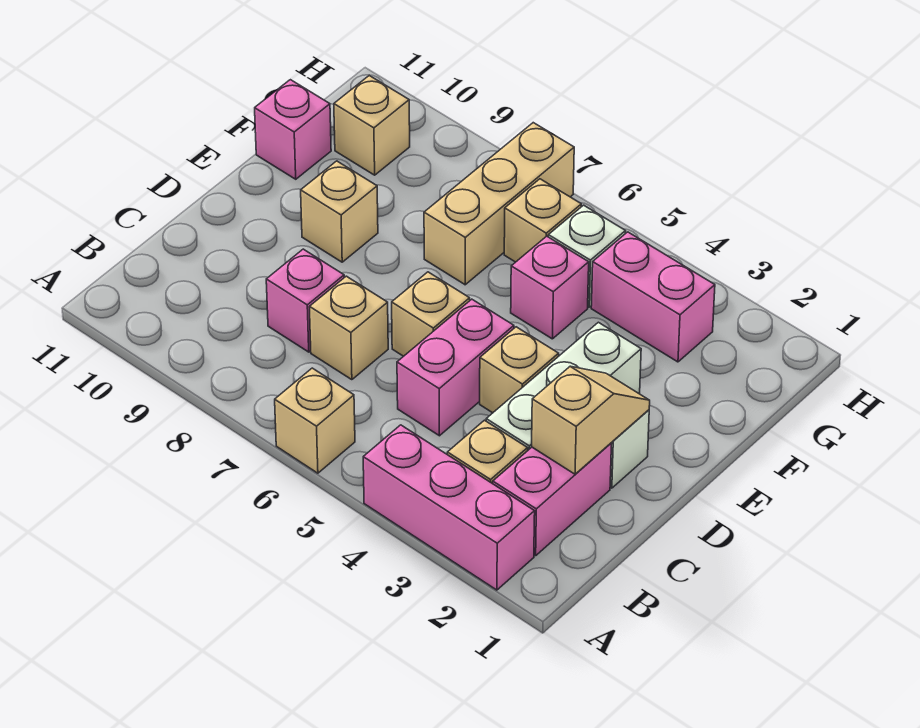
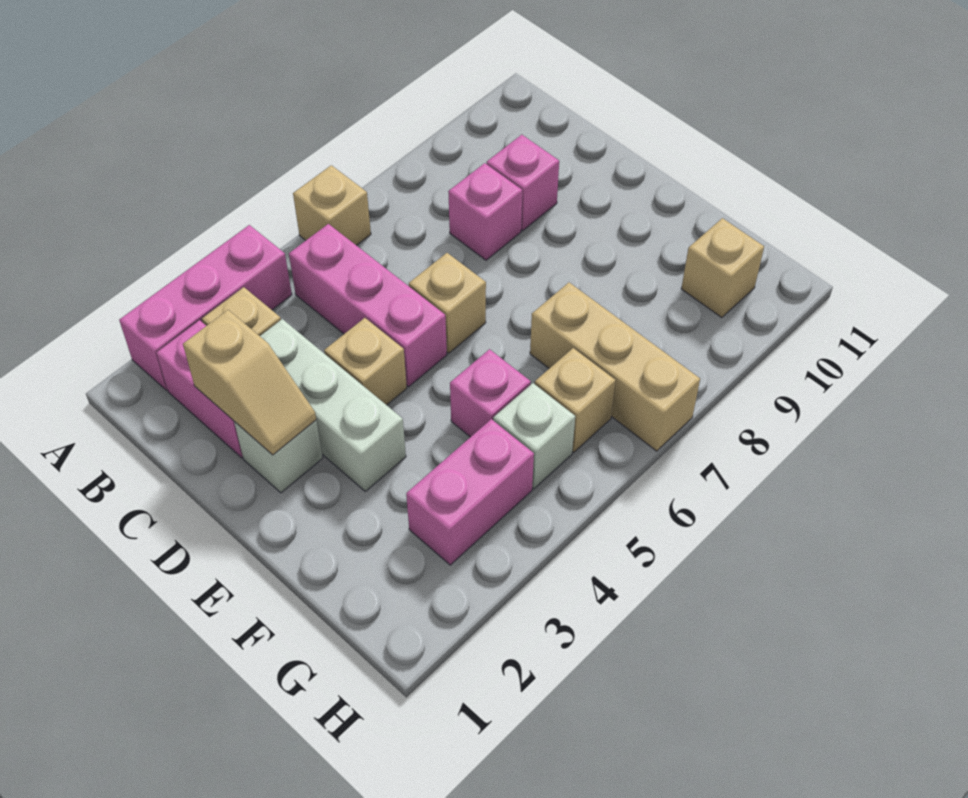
pink 1x2 brick [397,299,514,436] -> pink 1x3 brick [289,224,447,387]
tan 1x1 brick [309,276,388,380] -> none
tan 1x1 brick [301,161,378,262] -> none
pink 1x1 brick [255,80,331,179] -> pink 1x1 brick moved to [487,135,559,231]

